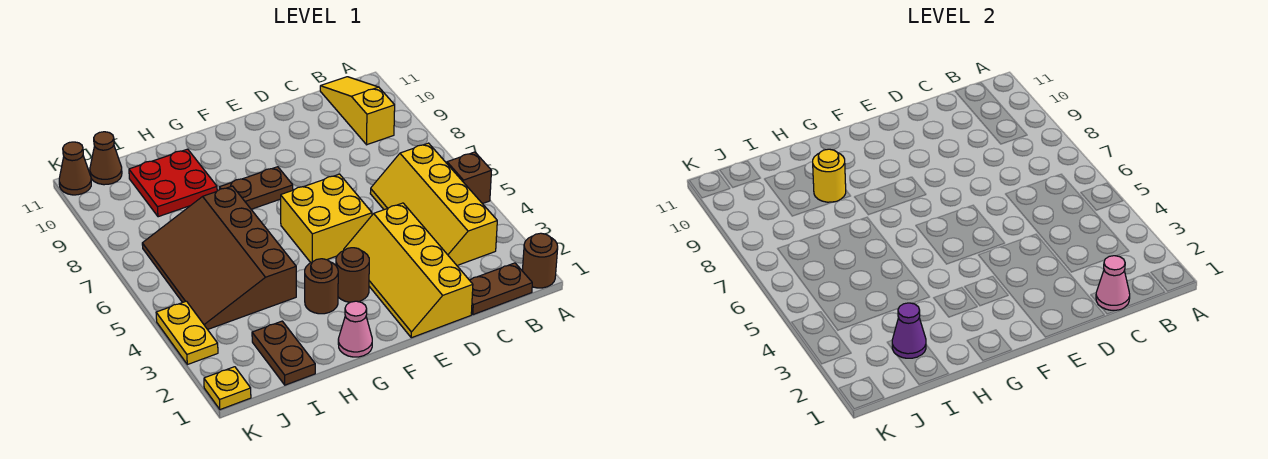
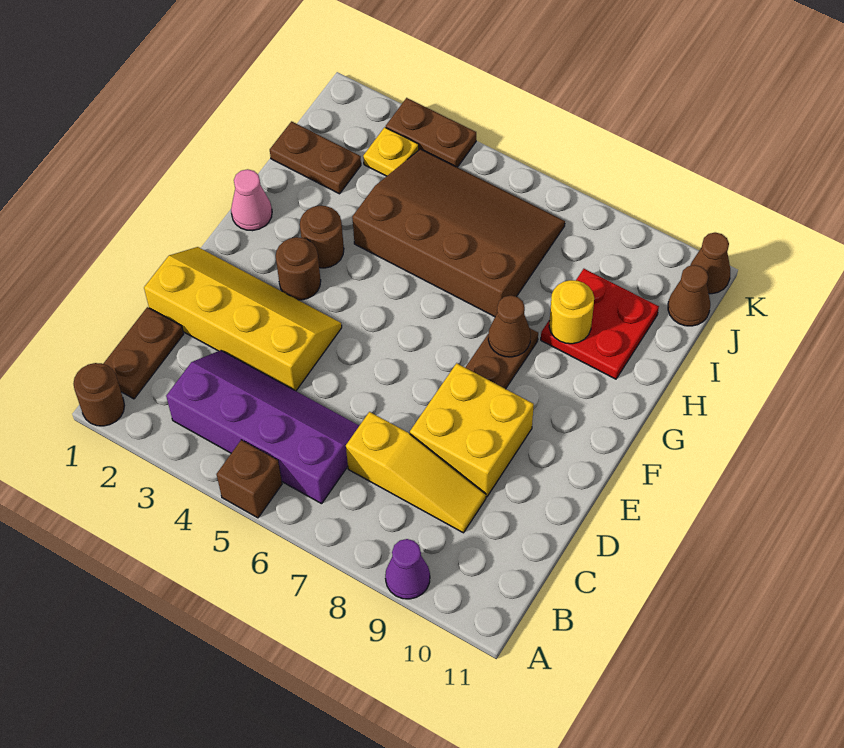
yellow 2x4 slope [370,143,497,265] -> purple 2x4 slope [166,350,359,504]
yellow 1x3 slope [320,77,395,145] -> yellow 1x3 slope moved to [346,412,486,533]
pink 1x1 cone [1096,256,1130,310] -> none
yellow 2x2 brick [281,174,372,263] -> yellow 2x2 brick moved to [410,363,534,497]
none -> brown 1x1 cone [488,295,531,357]
purple 1x1 cone [892,303,926,358] -> purple 1x1 cone moved to [385,539,430,599]
yellow 1x1 plate [204,367,251,410] -> yellow 1x1 plate moved to [363,127,419,176]
yellow 1x2 plate [156,301,218,365] -> brown 1x2 plate [386,98,476,167]

